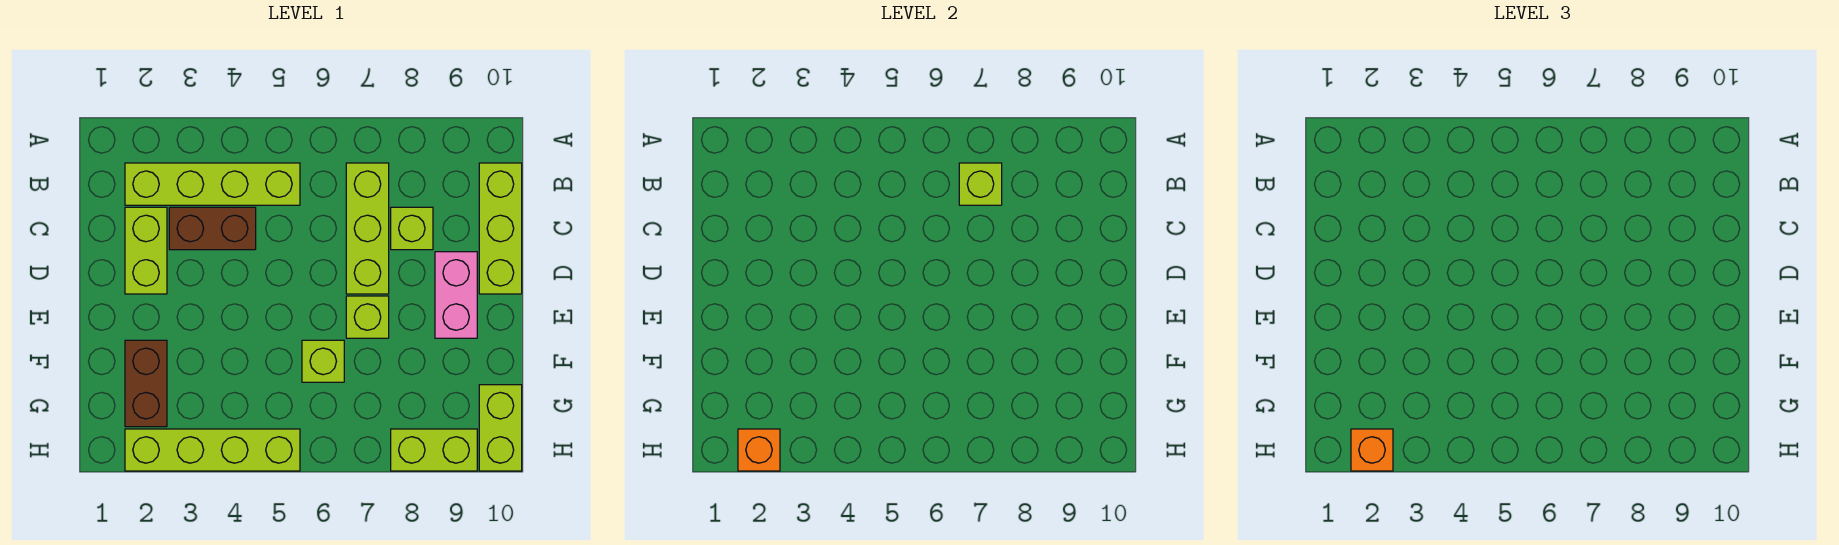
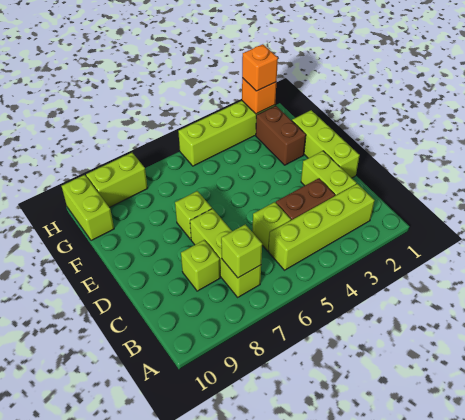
lime 1x3 brick [479,163,522,294] -> lime 1x3 brick moved to [292,110,360,178]
pink 1x2 brick [435,252,477,338] -> none
lime 1x1 brick [302,340,344,382] -> lime 1x1 brick moved to [252,202,291,251]

